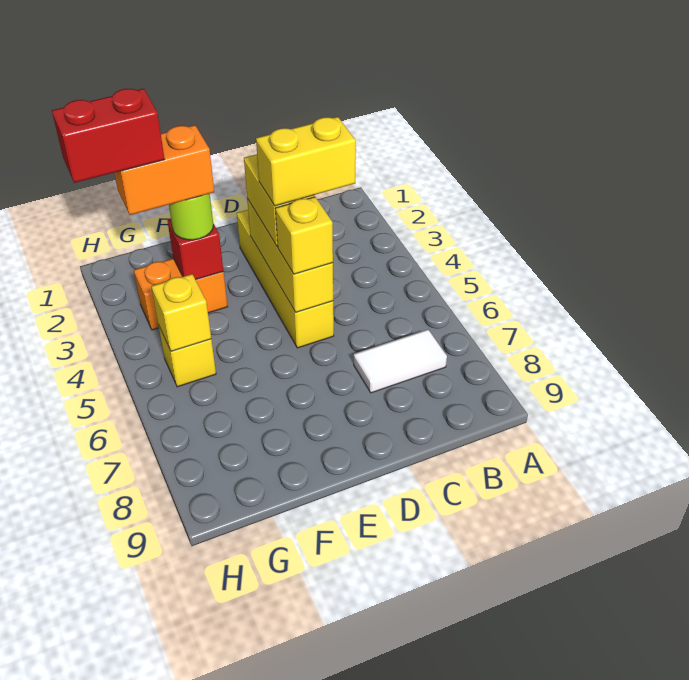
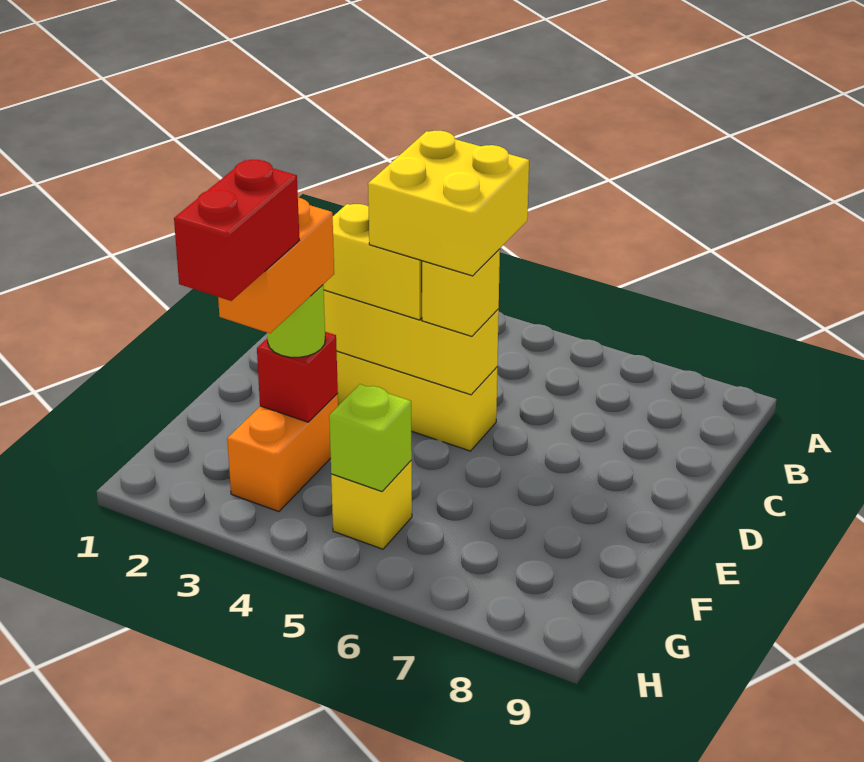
white 1x2 tile [354,329,447,393] -> none
yellow 1x2 brick [256,117,356,206] -> yellow 2x2 brick [368,131,529,276]
yellow 1x1 brick [151,274,211,351] -> lime 1x1 brick [329,384,412,491]

